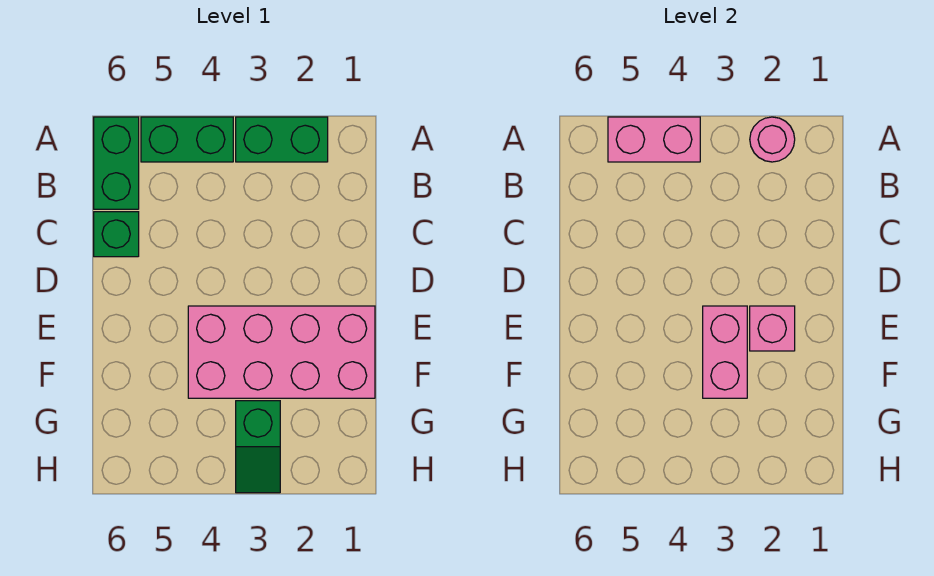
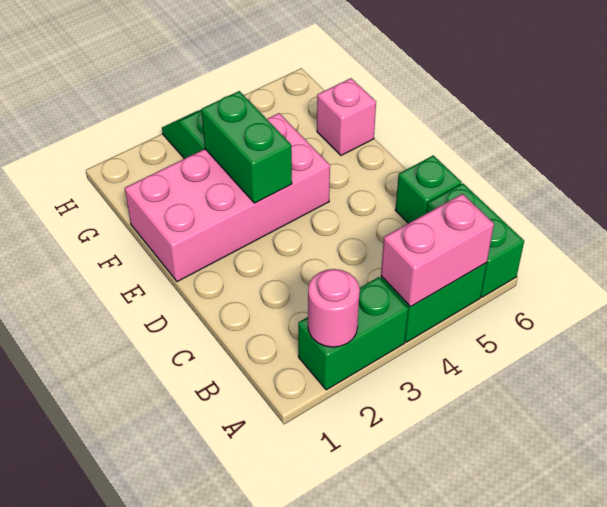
pink 1x1 brick [750,306,795,351] -> pink 1x1 brick moved to [317,78,376,155]
pink 1x2 brick [703,306,747,398] -> green 1x2 brick [201,91,292,203]

